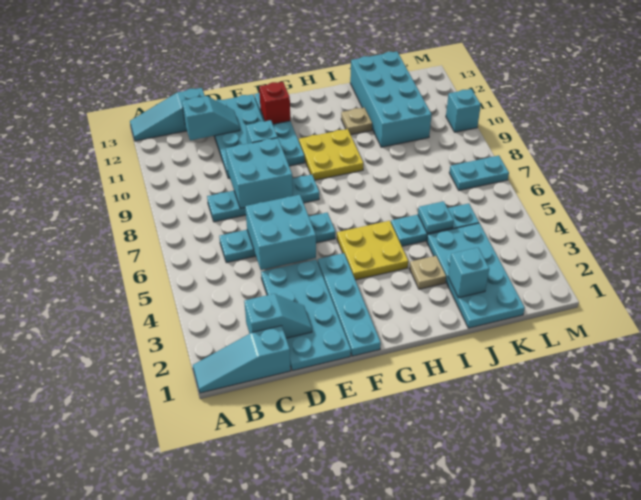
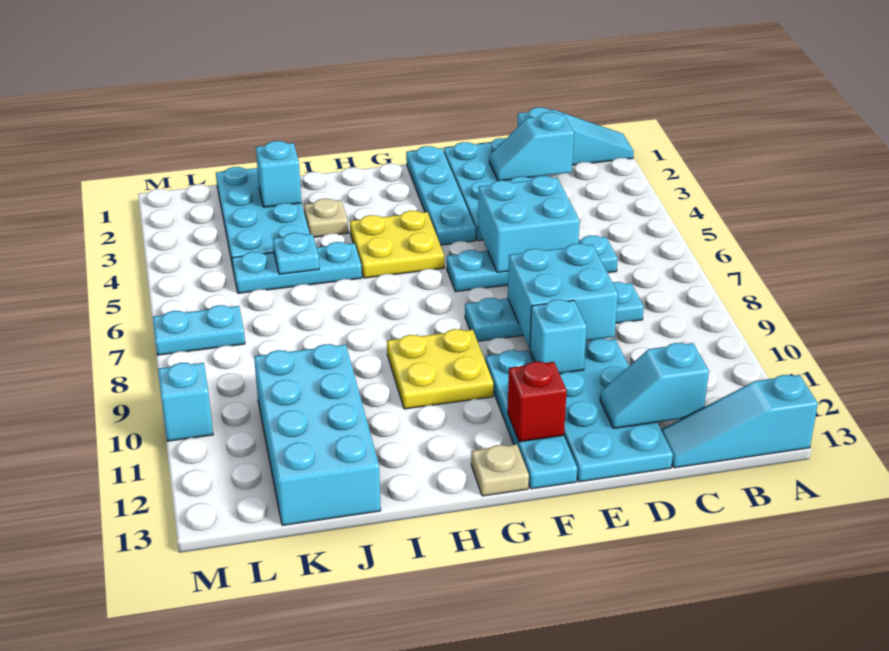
cyan 1x3 slope [130,88,205,141] -> cyan 1x3 slope turned to [661,375,818,468]
tan 1x1 plate [341,108,372,135] -> tan 1x1 plate moved to [471,444,529,496]

